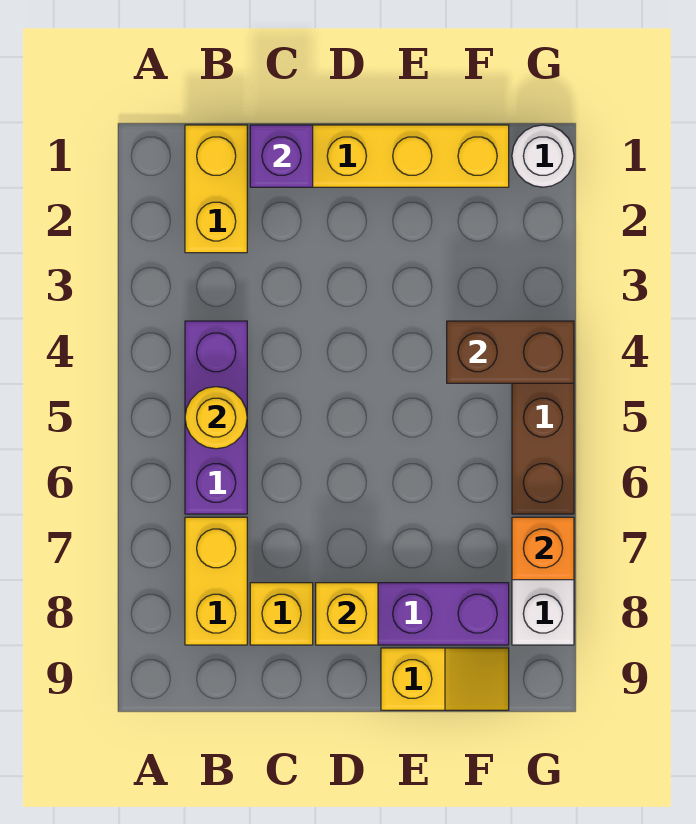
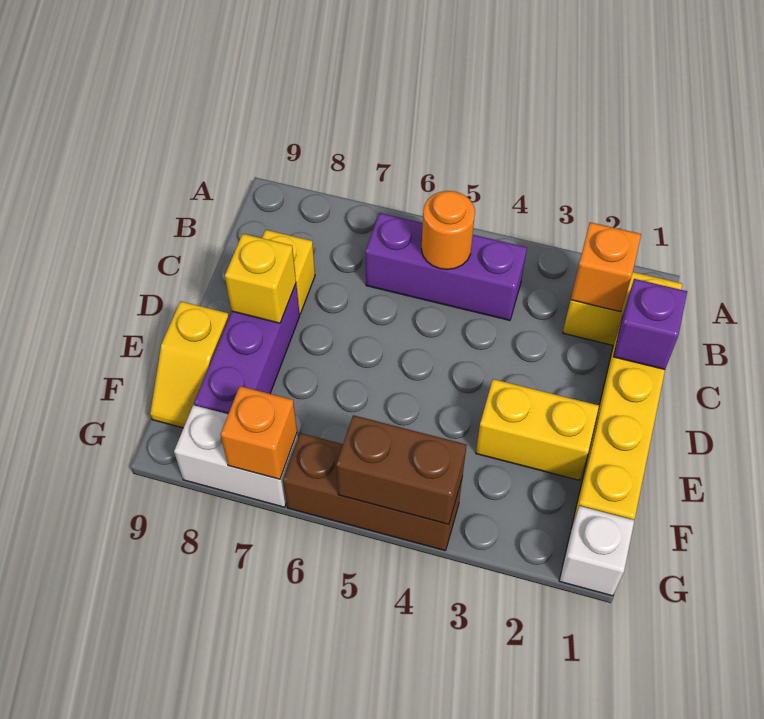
none -> orange 1x1 brick [571,222,641,312]
yellow 1x1 round brick [185,387,247,449] -> orange 1x1 round brick [421,191,475,270]
yellow 1x2 brick [185,517,247,645] -> yellow 1x2 brick moved to [476,379,599,480]
brown 1x2 brick [447,321,574,383] -> brown 1x2 brick turned to [336,415,467,524]
white 1x1 round brick [512,125,574,187] -> white 1x1 brick [559,506,634,596]

